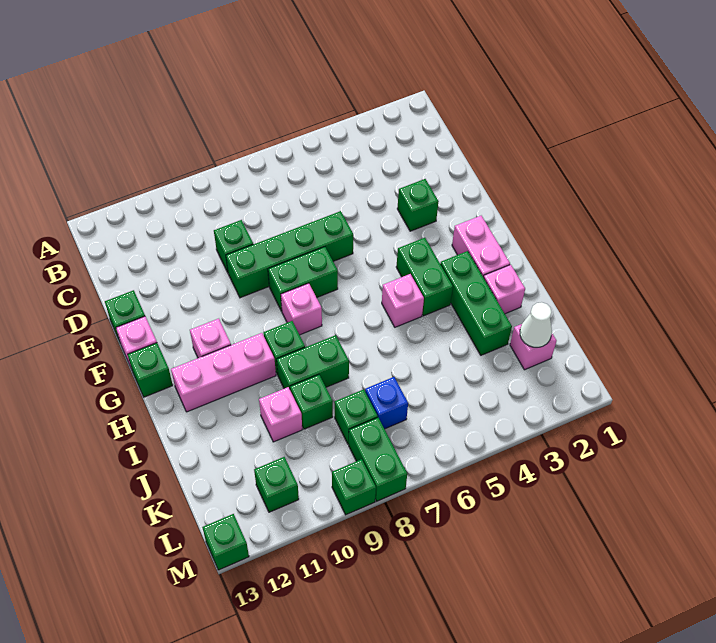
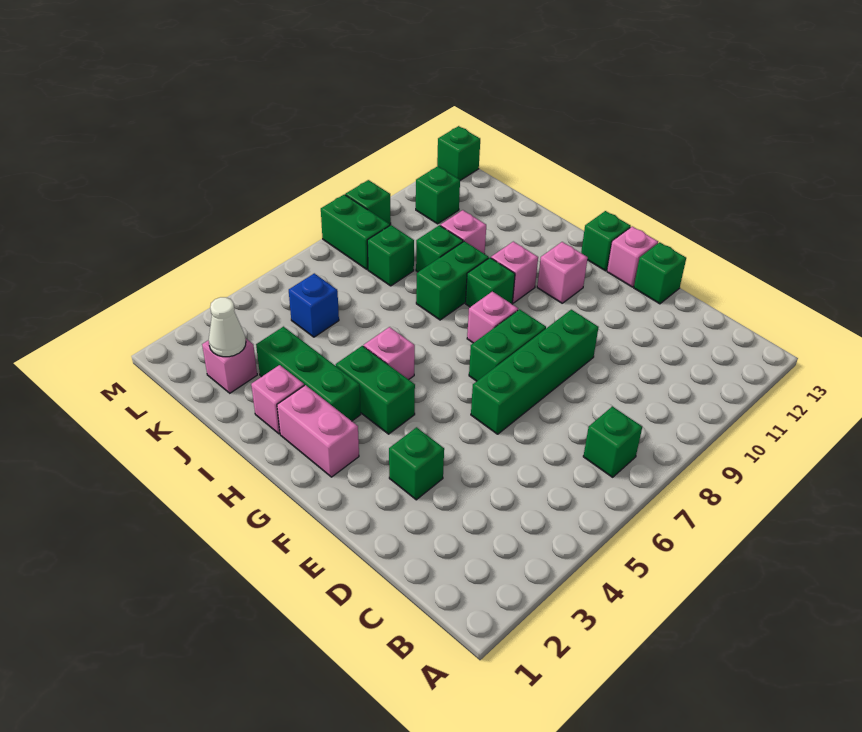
green 1x1 brick [214,220,253,272] -> green 1x1 brick moved to [583,407,642,477]
pink 1x3 brick [171,333,276,412] -> pink 1x1 brick [491,241,538,303]
blue 1x1 brick [365,377,408,429] -> blue 1x1 brick moved to [289,273,339,337]

